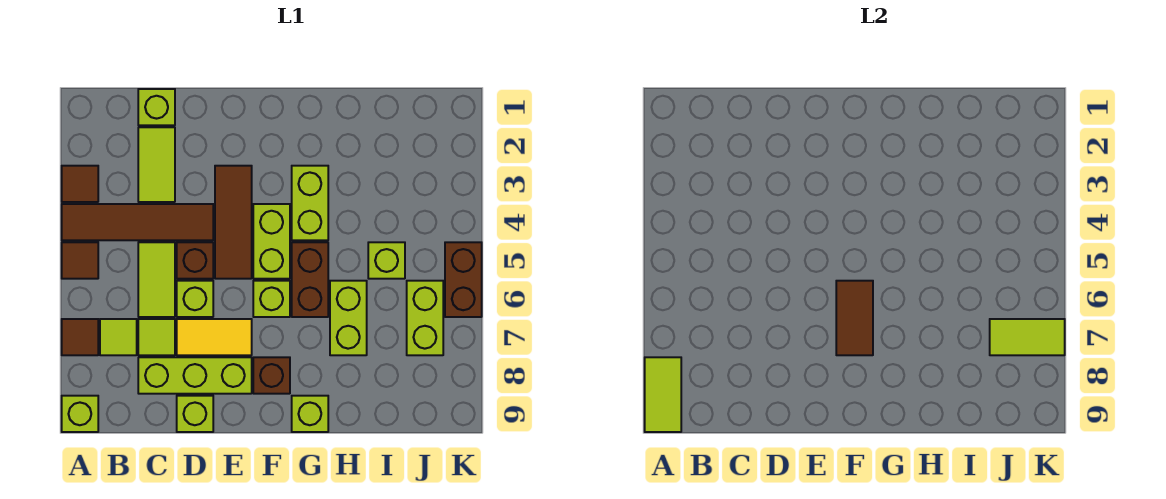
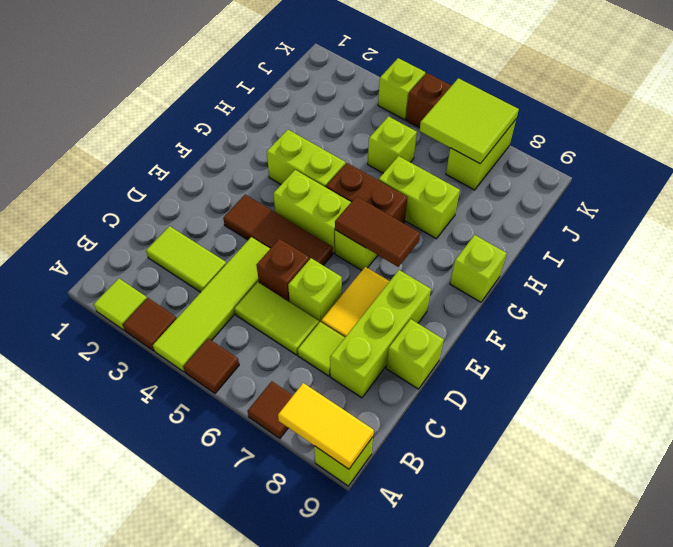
brown 1x4 tile [62,204,213,240] -> lime 1x4 tile [153,237,270,372]
lime 1x2 tile [645,357,681,432] -> yellow 1x2 tile [278,383,374,469]
lime 1x1 tile [100,319,137,355] -> lime 1x1 tile moved to [94,279,147,330]
lime 1x1 brick [138,89,175,125] -> lime 1x1 brick moved to [378,58,425,120]
brown 1x1 brick [253,357,290,394] -> none
lime 1x2 brick [407,281,443,355] -> lime 1x2 brick turned to [446,120,516,190]
lime 1x2 tile [990,319,1065,355] -> lime 2x2 tile [419,78,519,164]

